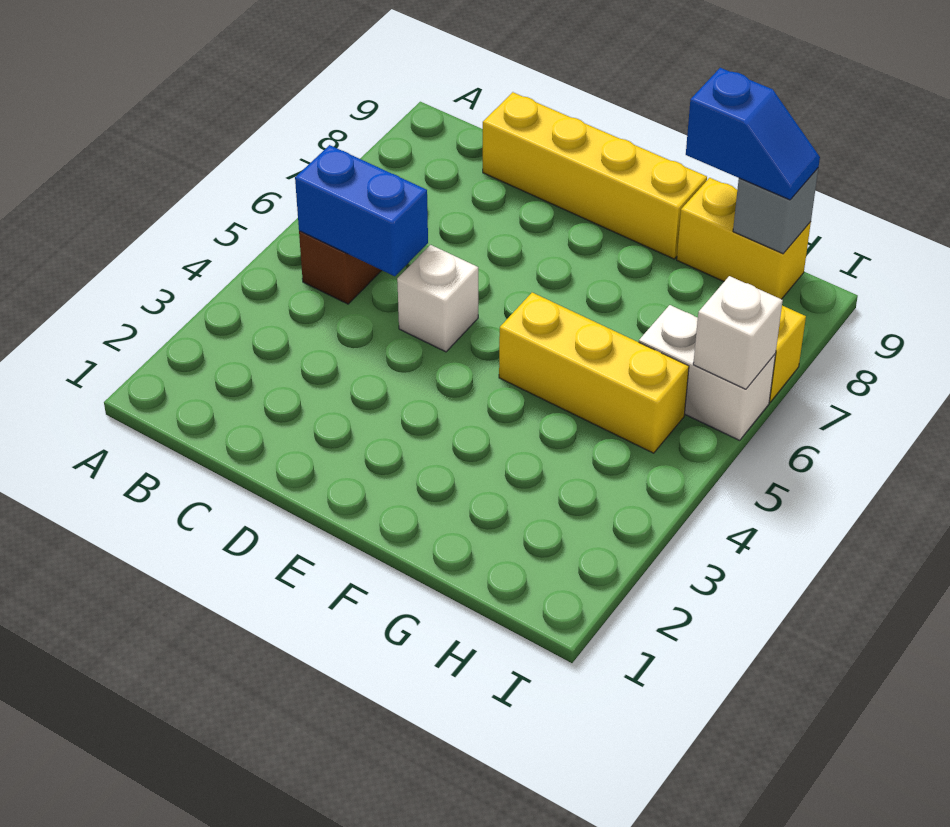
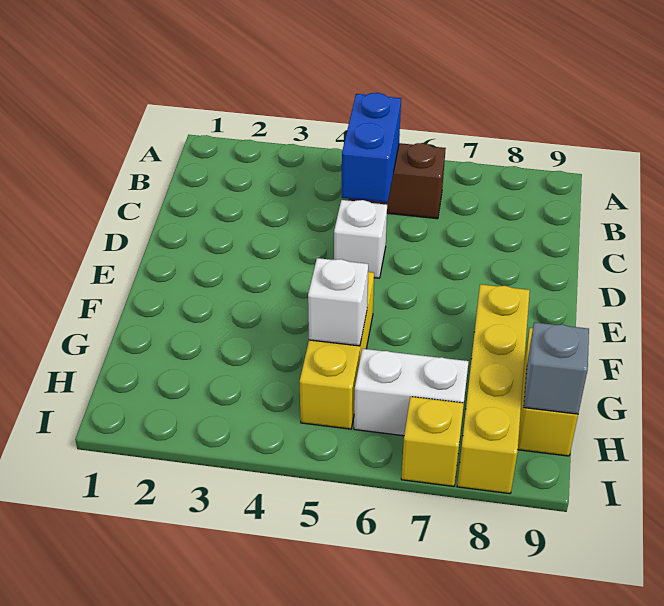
yellow 1x4 brick [483,92,707,259] -> yellow 1x4 brick moved to [457,284,530,494]
blue 1x2 slope [686,68,820,200] -> none
white 1x2 brick [639,305,775,440] -> white 1x2 brick turned to [354,349,469,436]
white 1x1 brick [693,276,783,389] -> white 1x1 brick moved to [308,258,368,346]

